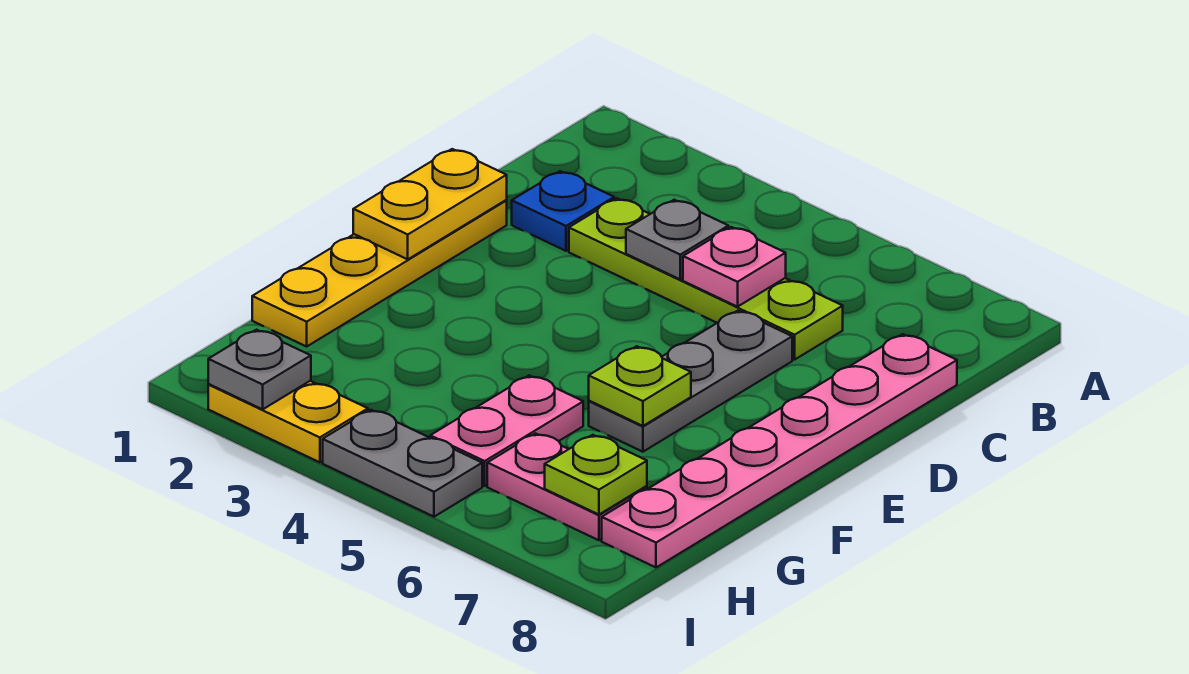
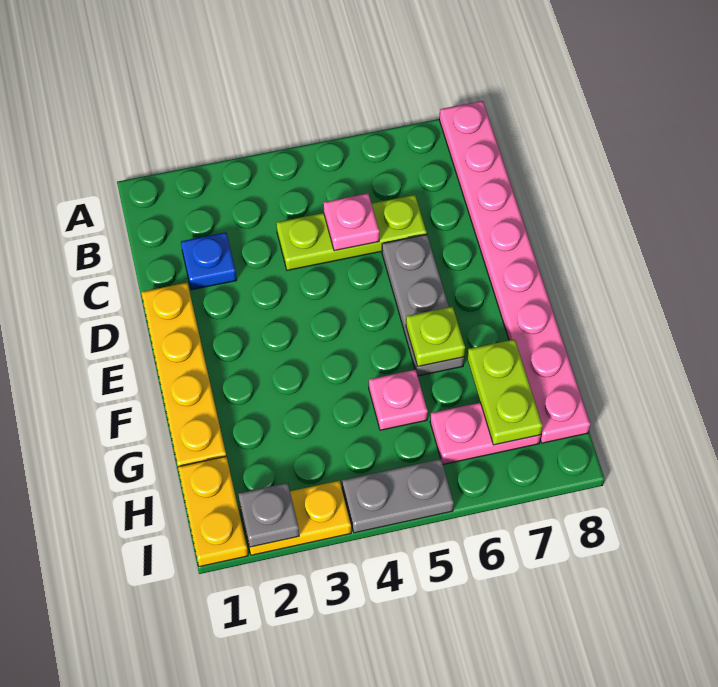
lime 1x4 plate [569,198,843,360] -> lime 1x3 plate [276,195,427,270]
grey 1x1 plate [626,200,729,279] -> none
pink 1x6 plate [602,334,957,567] -> pink 1x8 plate [439,101,590,443]
yellow 1x2 plate [353,149,507,259] -> yellow 1x2 plate moved to [178,456,248,567]
pink 1x2 plate [430,376,583,486] -> pink 1x1 plate [369,370,428,430]
lime 1x1 plate [545,435,647,515] -> lime 1x2 plate [467,339,542,445]

